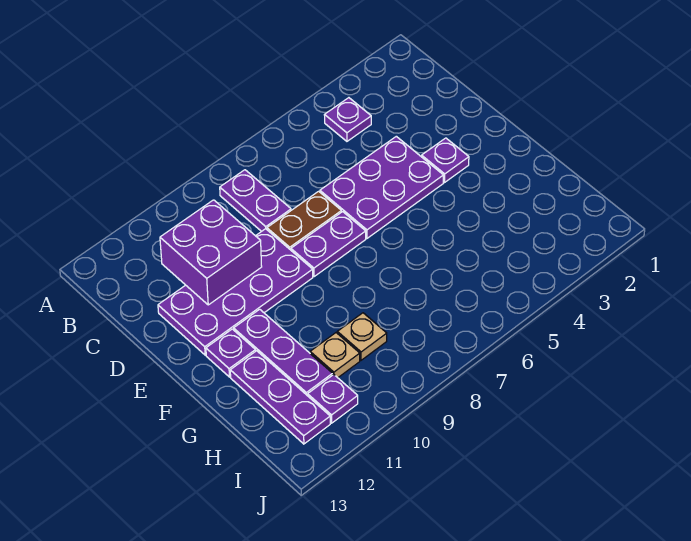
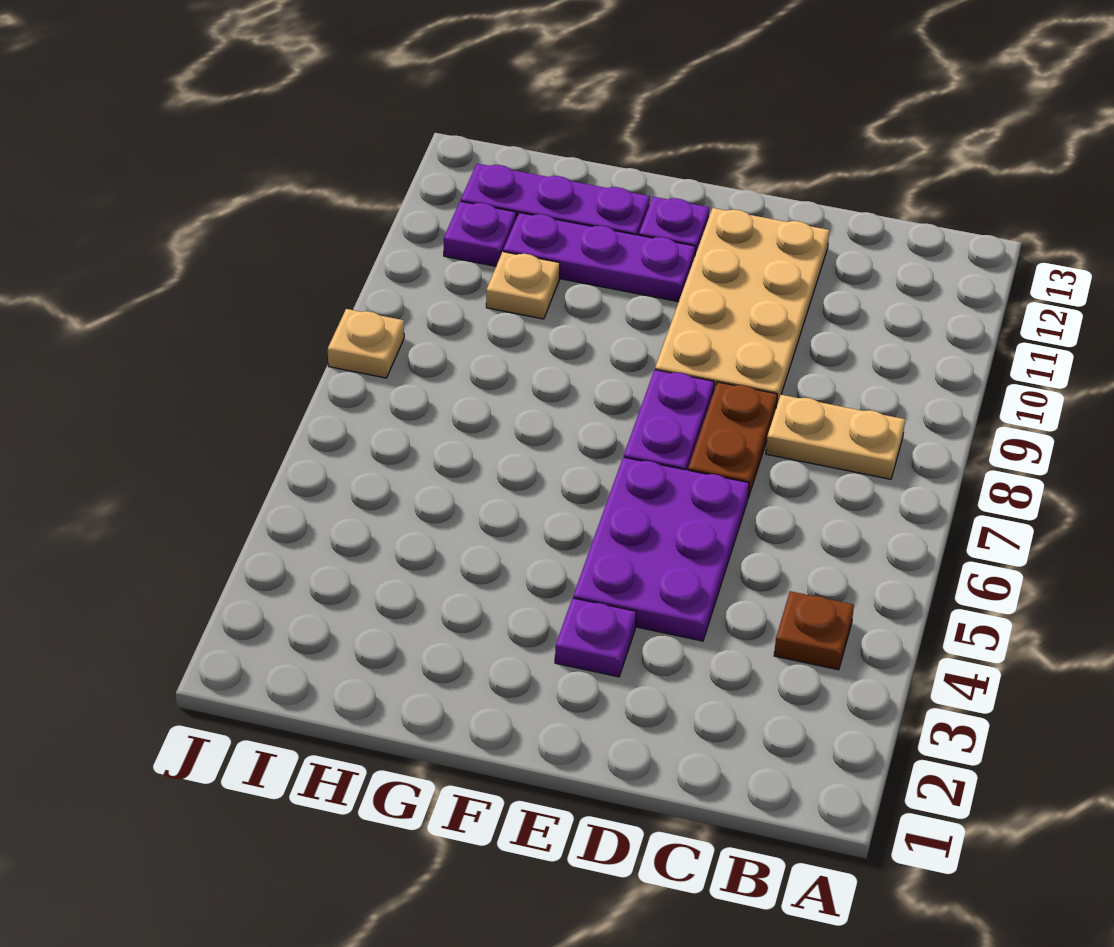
purple 1x1 plate [325,98,371,141] -> brown 1x1 plate [774,591,854,670]
purple 1x2 plate [220,170,291,232] -> tan 1x2 plate [766,395,905,479]
purple 2x2 brick [160,200,262,305] -> none
purple 2x4 plate [158,229,313,355] -> tan 2x4 plate [655,208,830,407]
tan 1x1 plate [337,313,387,360] -> tan 1x1 plate moved to [328,309,404,378]

